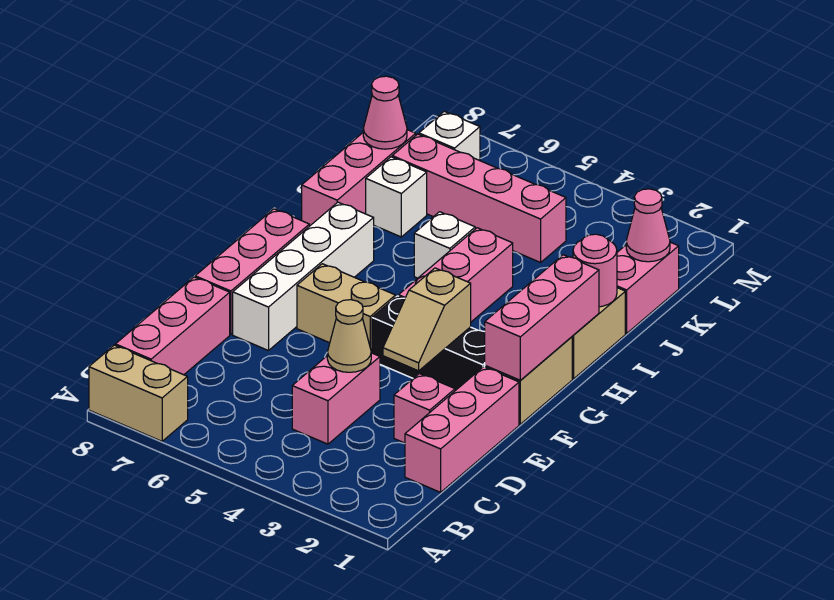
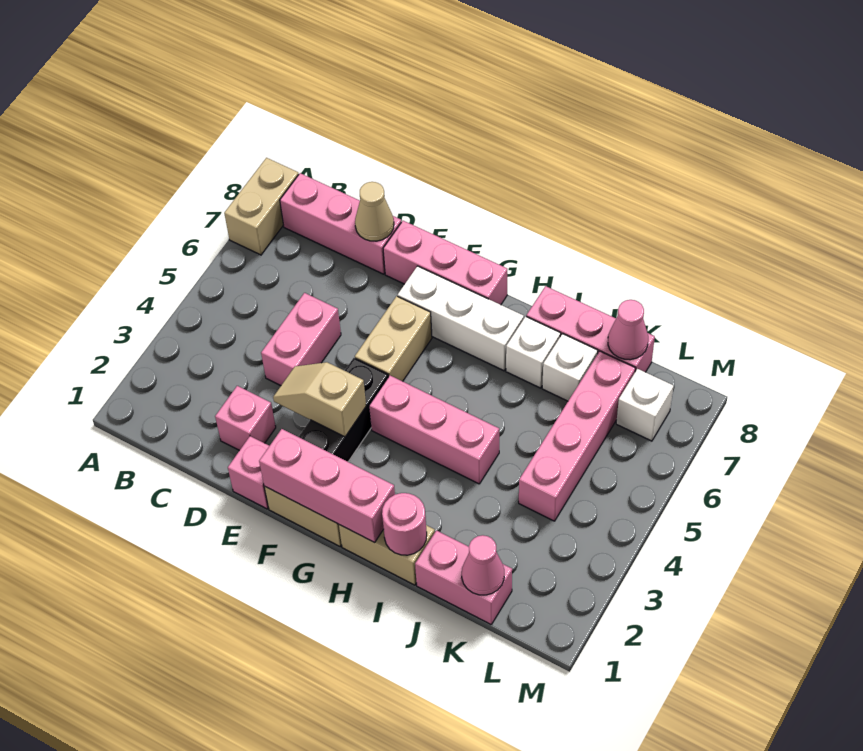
pink 1x3 brick [405,367,519,492] -> pink 1x1 brick [228,436,269,509]
pink 1x2 brick [292,353,380,444] -> pink 1x2 brick turned to [261,293,341,386]
tan 1x1 cone [327,300,371,372] -> tan 1x1 cone moved to [355,182,394,241]
white 1x4 brick [233,202,374,351] -> white 1x3 brick [398,266,524,371]
white 1x1 brick [414,212,475,278] -> white 1x1 brick moved to [506,317,561,388]

